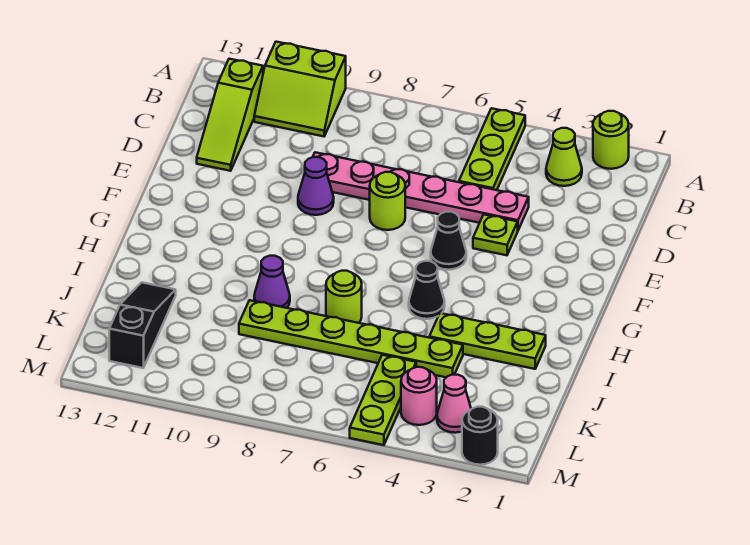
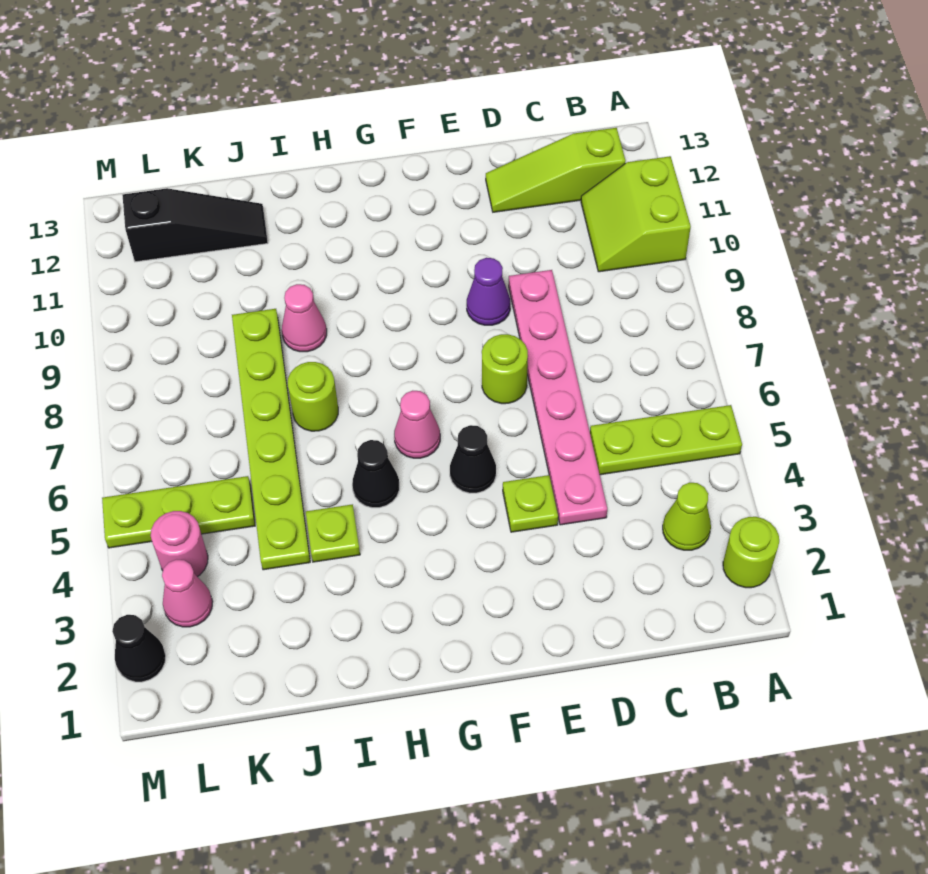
none -> pink 1x1 cone [394,391,440,458]
lime 1x3 plate [429,313,546,369] -> lime 1x1 plate [306,504,360,562]
purple 1x1 cone [254,256,290,308] -> pink 1x1 cone [282,284,327,352]
black 1x1 round brick [462,407,498,465] -> black 1x1 cone [112,615,166,682]

